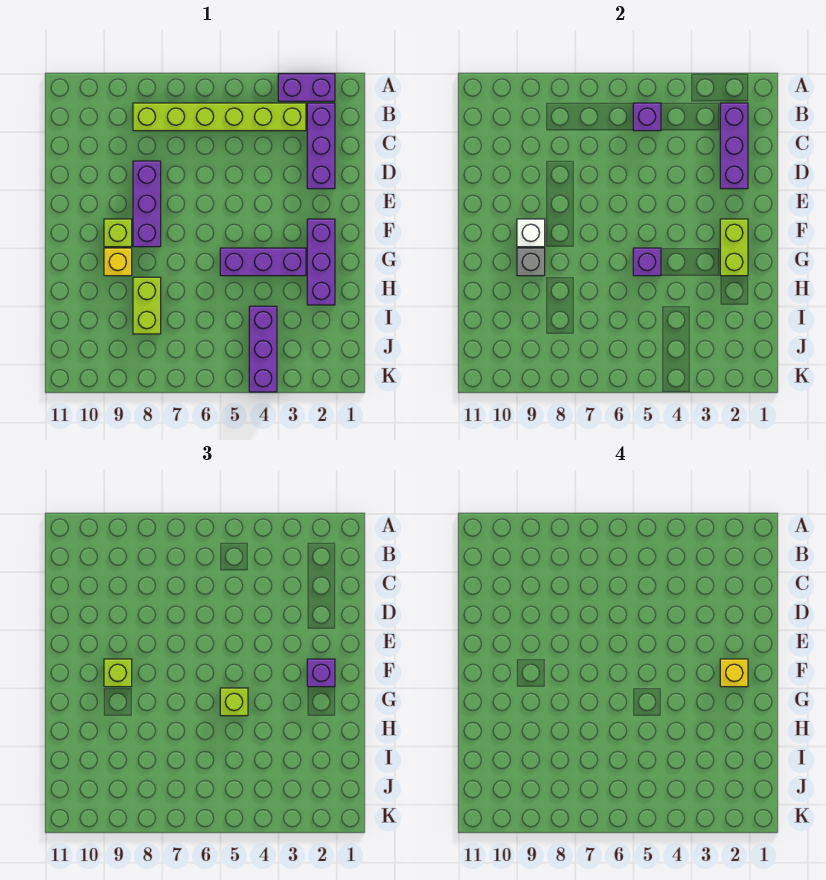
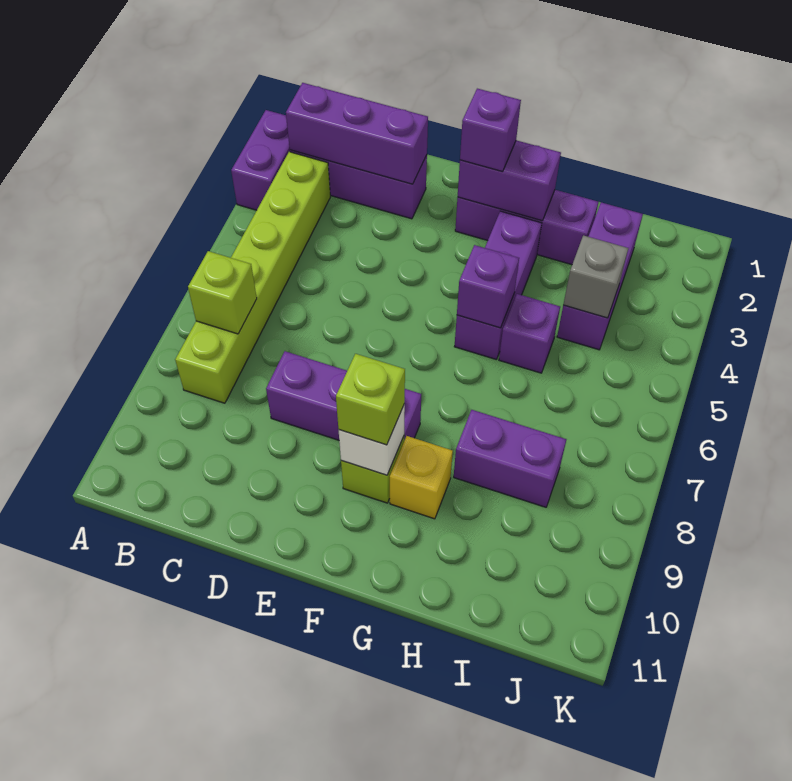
purple 1x1 brick [633,103,661,131] -> purple 1x1 brick moved to [499,294,560,373]
lime 1x2 brick [720,219,748,276] -> purple 1x2 brick [458,140,561,221]
yellow 1x1 brick [720,659,748,687] -> none
lime 1x1 brick [220,688,248,716] -> lime 1x1 brick moved to [188,251,257,334]
grey 1x1 brick [517,248,545,276] -> grey 1x1 brick moved to [563,235,628,318]
lime 1x2 brick [133,277,161,334] -> purple 1x2 brick [454,410,566,507]
purple 1x3 brick [249,306,277,392] -> purple 1x3 brick turned to [557,202,643,350]

